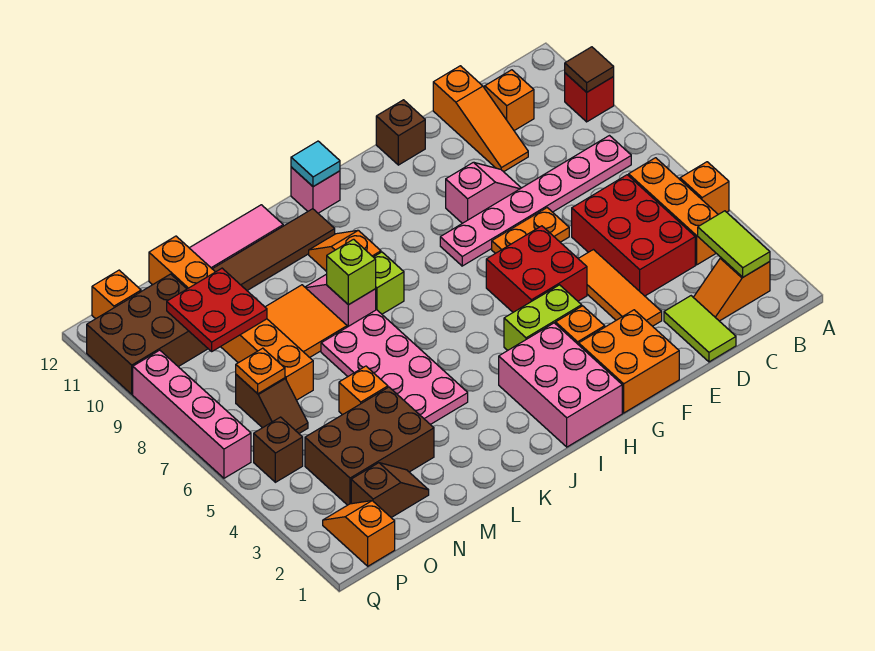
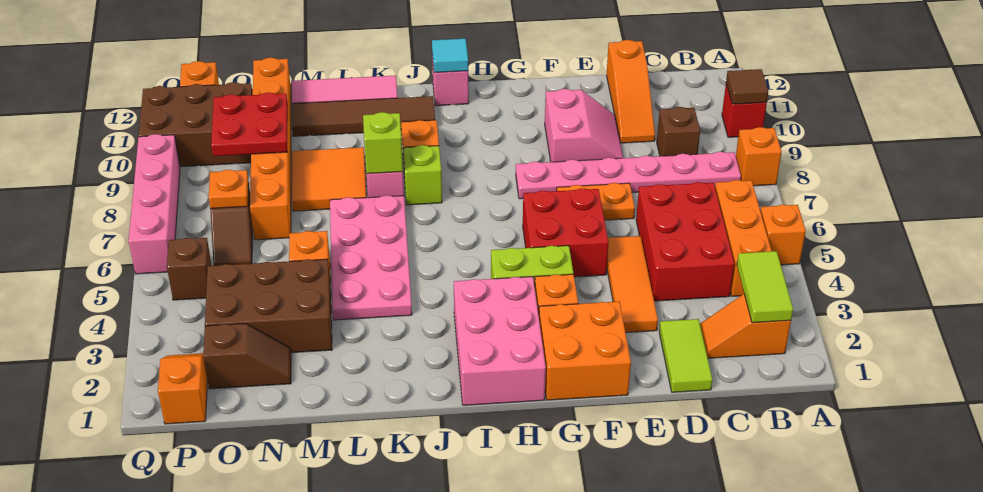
orange 1x1 brick [485,70,534,131] -> orange 1x1 brick moved to [736,127,782,186]
pink 1x2 slope [446,162,521,223] -> pink 2x2 slope [545,89,623,162]
brown 1x1 brick [376,100,425,165] -> brown 1x1 brick moved to [657,107,700,156]

